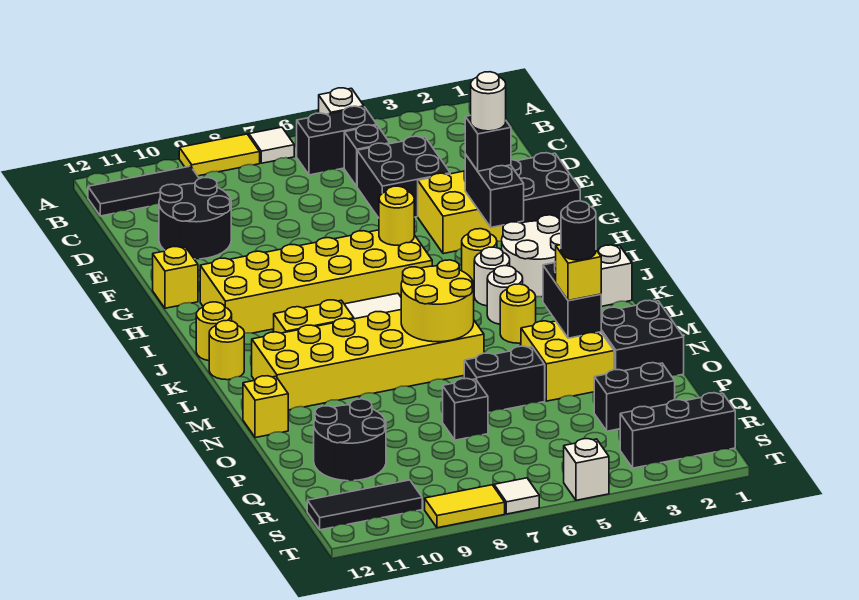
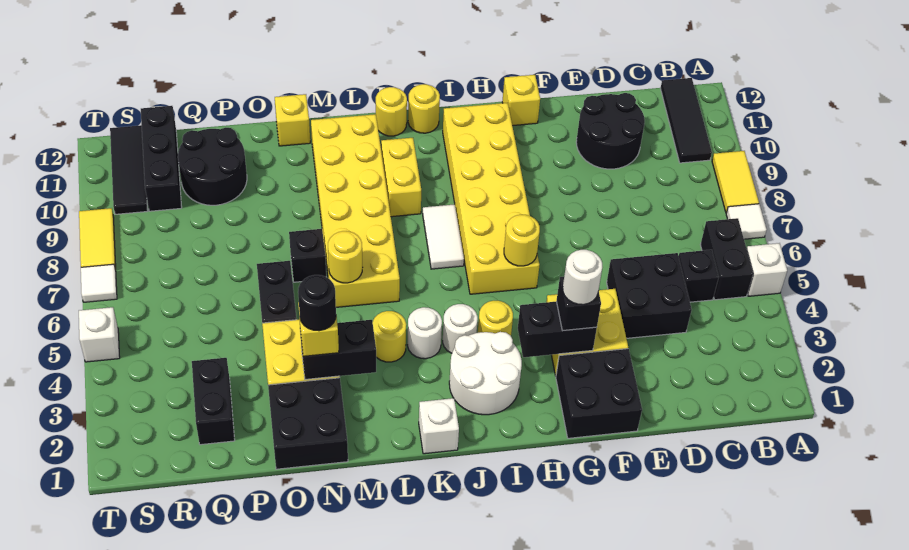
yellow 2x2 round brick [401,260,474,342] -> yellow 1x1 round brick [328,231,362,283]
black 1x1 brick [443,378,488,440] -> black 1x1 brick moved to [289,229,326,282]
black 1x3 brick [620,393,735,468] -> black 1x3 brick moved to [141,106,182,211]

